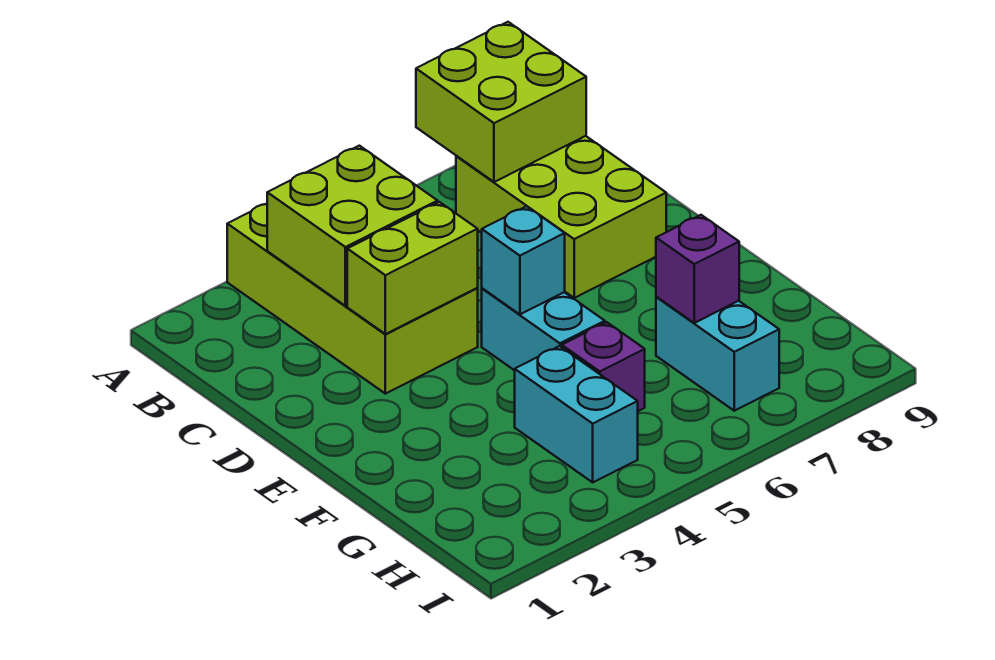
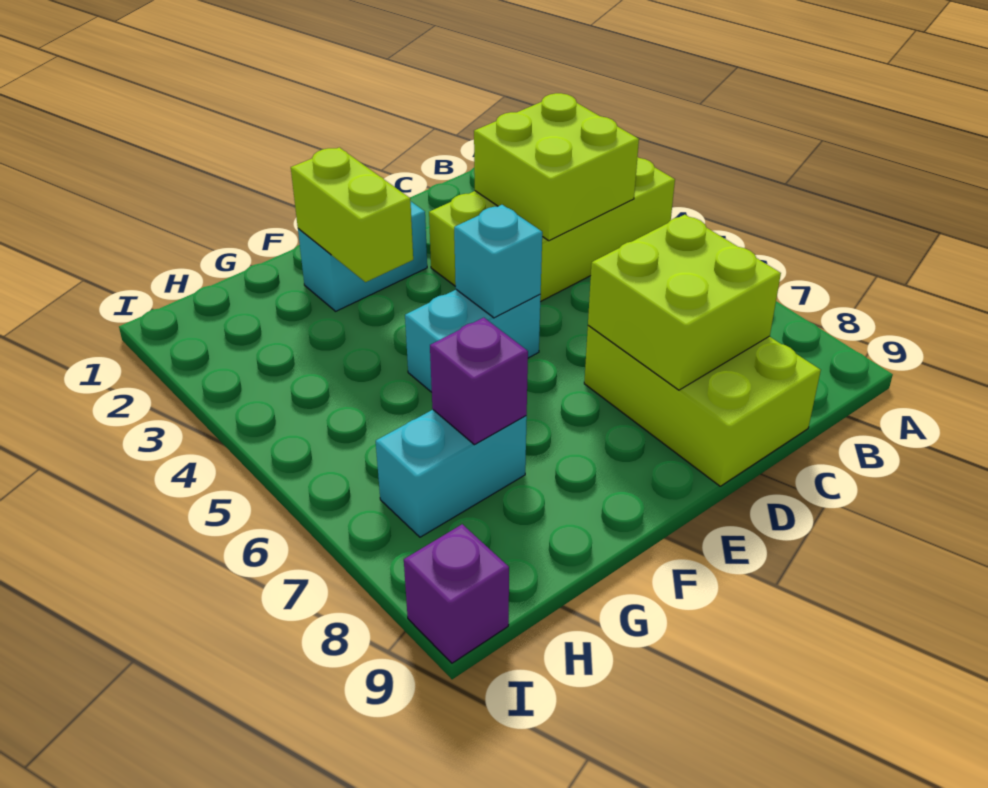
lime 2x2 brick [416,22,586,182] -> lime 2x2 brick moved to [588,215,781,390]
lime 2x3 brick [456,136,666,298] -> lime 2x3 brick turned to [584,326,821,486]
lime 1x2 brick [347,202,478,334] -> lime 1x2 brick moved to [291,147,413,282]
cyan 1x2 brick [515,346,638,482] -> cyan 1x2 brick moved to [298,202,427,311]
purple 1x1 brick [562,322,645,411] -> purple 1x1 brick moved to [404,524,509,663]

